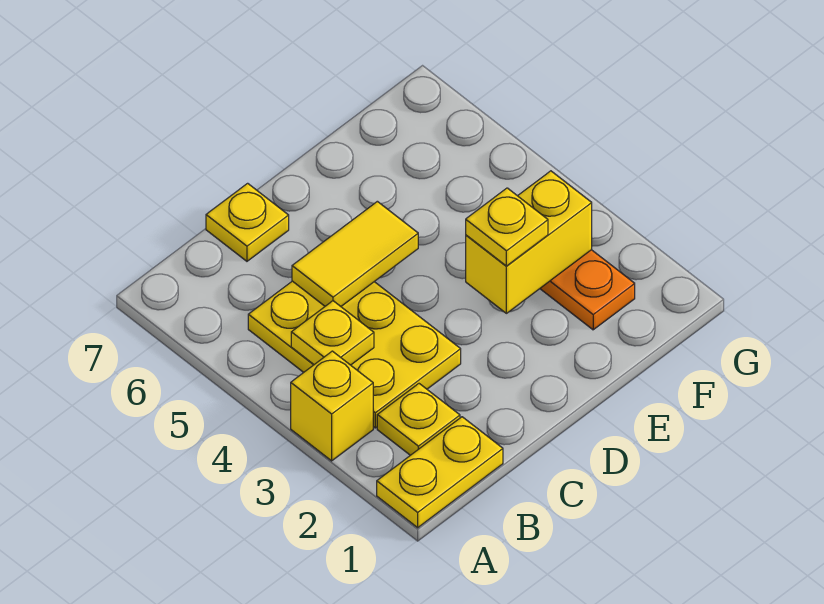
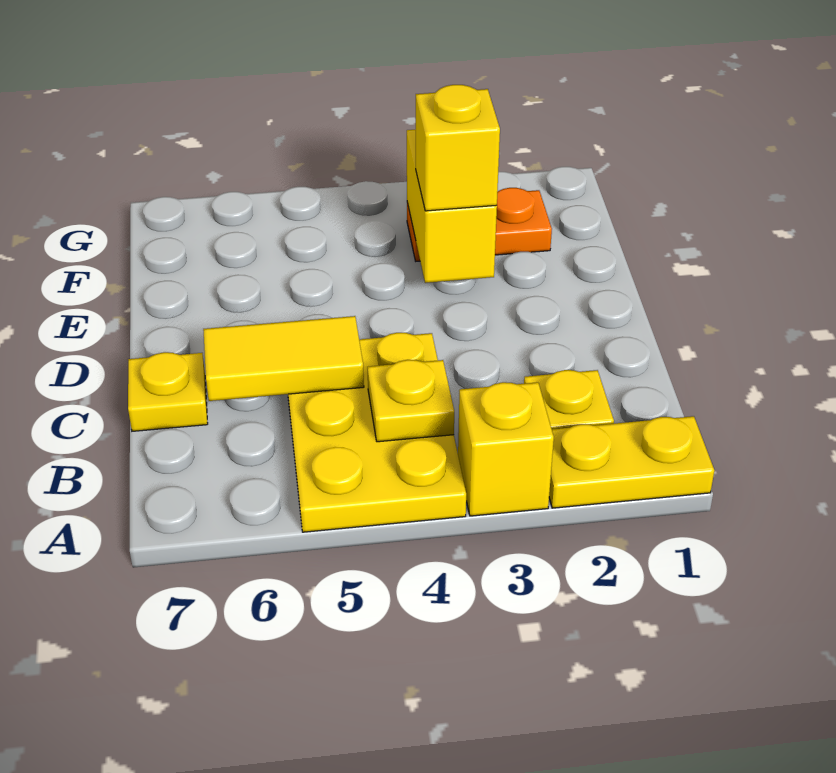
yellow 1x2 plate [377,417,503,528] -> yellow 1x2 plate turned to [549,416,714,508]
yellow 2x3 plate [248,281,461,428] -> yellow 2x3 plate turned to [288,333,466,532]
yellow 1x2 tile [292,201,418,306] -> yellow 1x2 tile turned to [203,316,364,401]
yellow 1x1 plate [466,188,548,266] -> yellow 1x1 brick [416,85,500,211]

